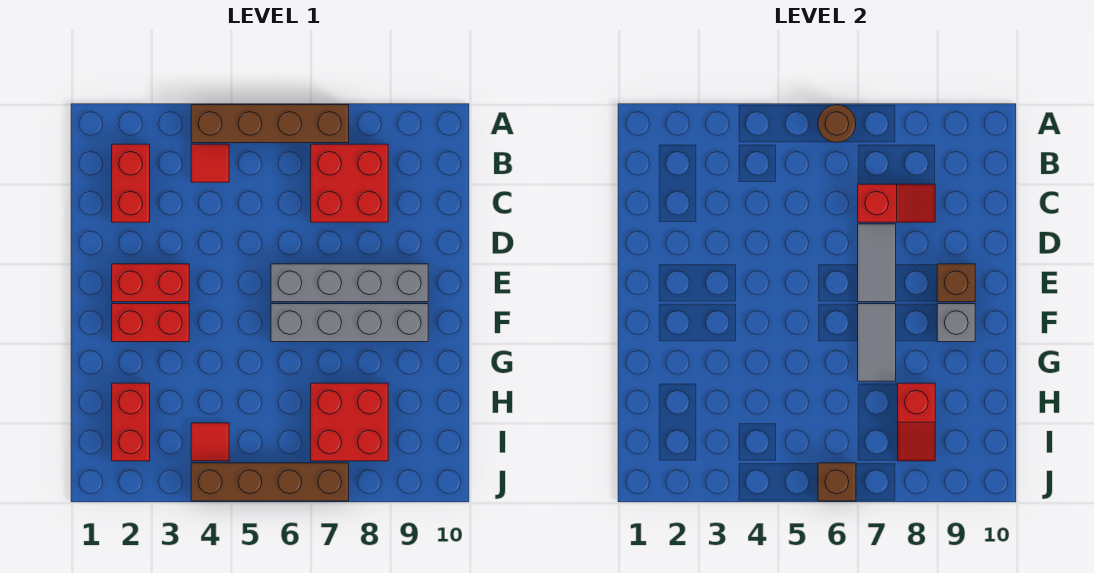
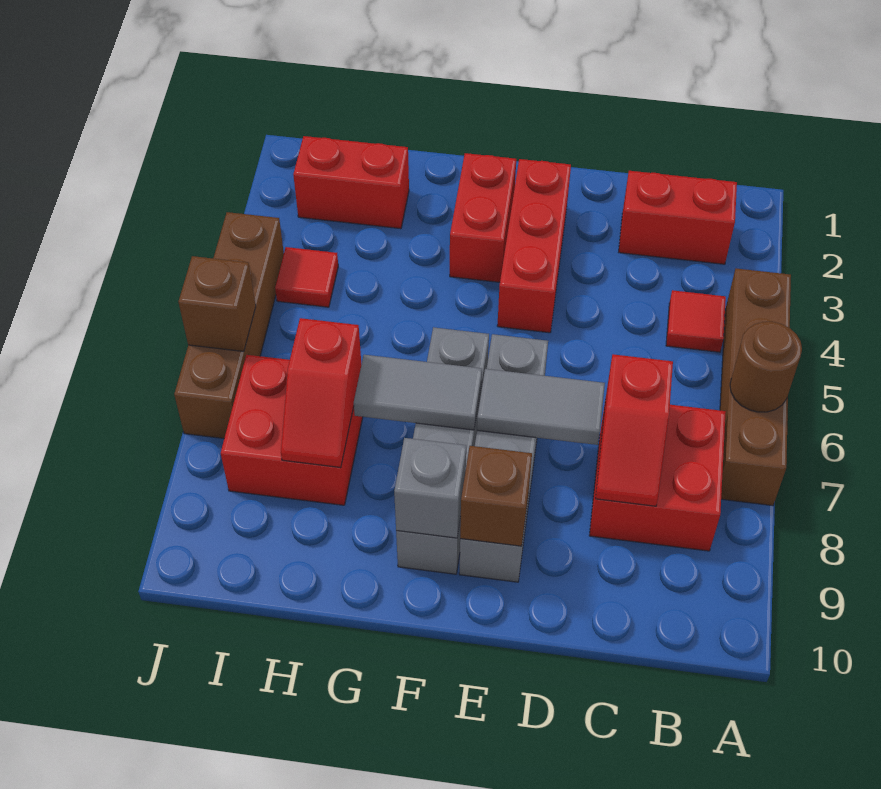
red 1x2 brick [112,264,189,302] -> red 1x3 brick [497,159,571,333]
red 1x2 slope [898,383,935,461] -> red 1x2 slope turned to [281,318,361,467]

